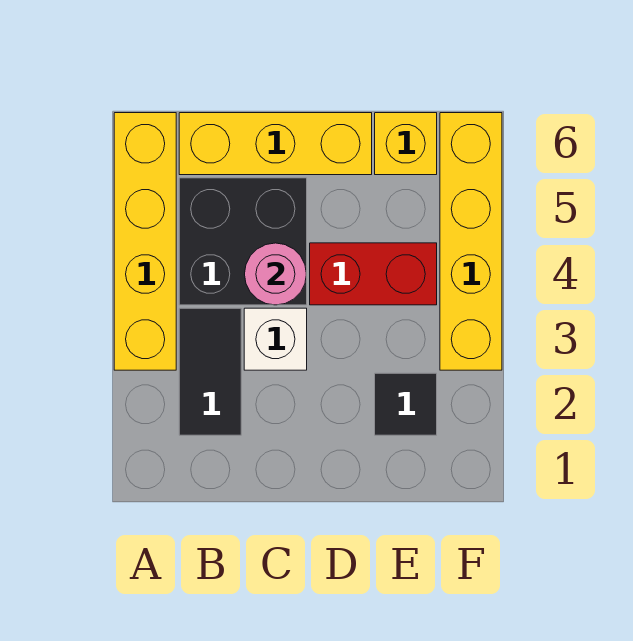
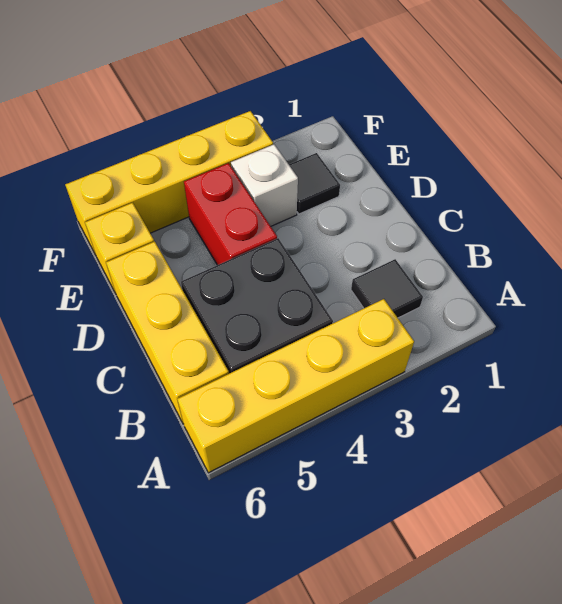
black 1x2 tile [179,308,241,435] -> black 1x1 tile [351,259,423,318]
white 1x1 brick [244,308,307,370] -> white 1x1 brick moved to [231,144,298,226]
pink 1x1 round brick [245,243,306,305] -> none

